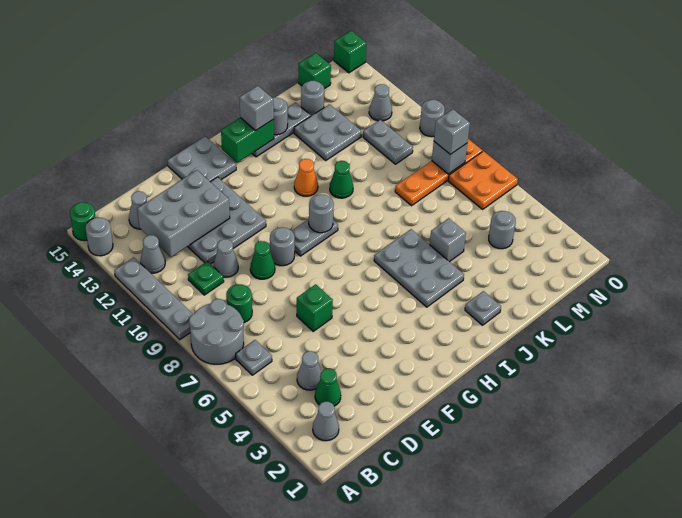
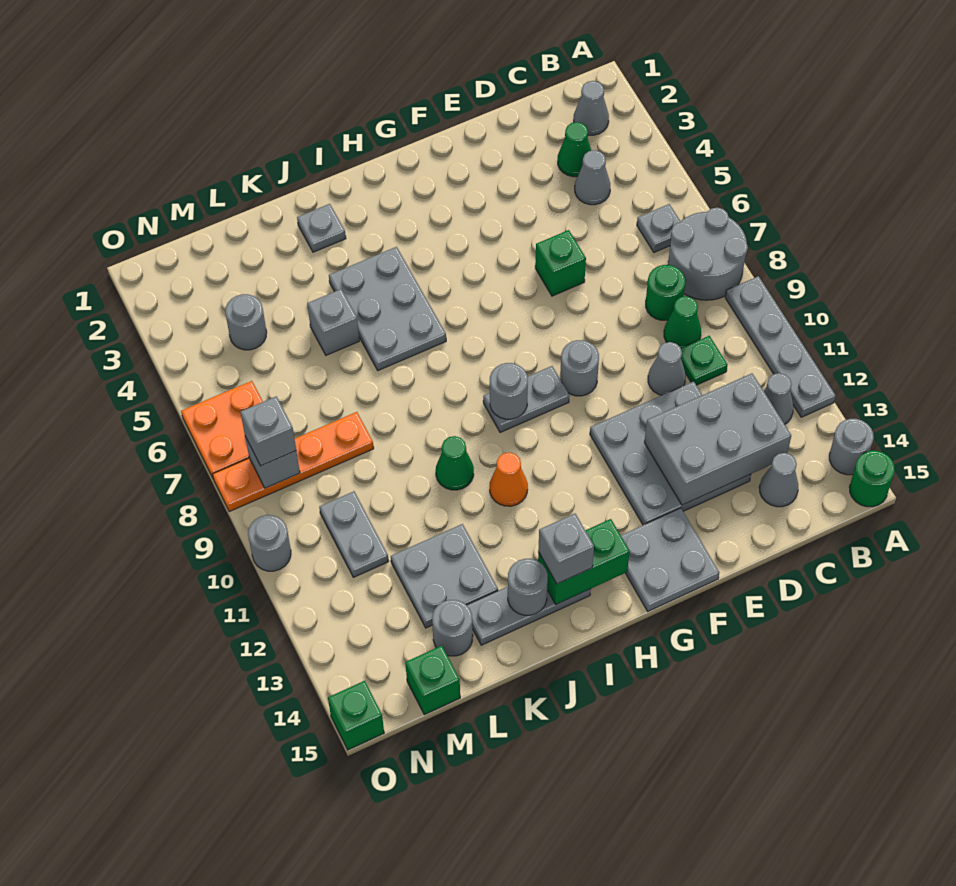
green 1x1 cone [250,241,275,279] -> green 1x1 cone moved to [664,296,701,348]
grey 1x1 cone [369,84,392,121] -> none

